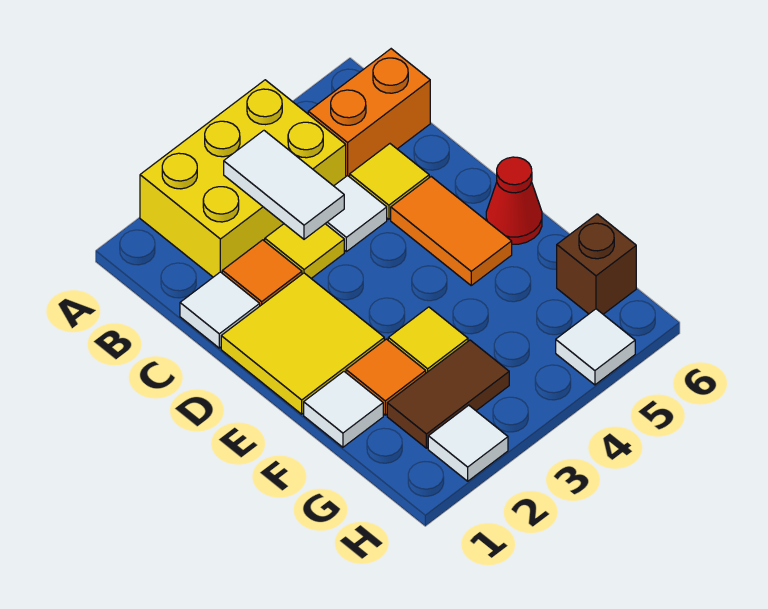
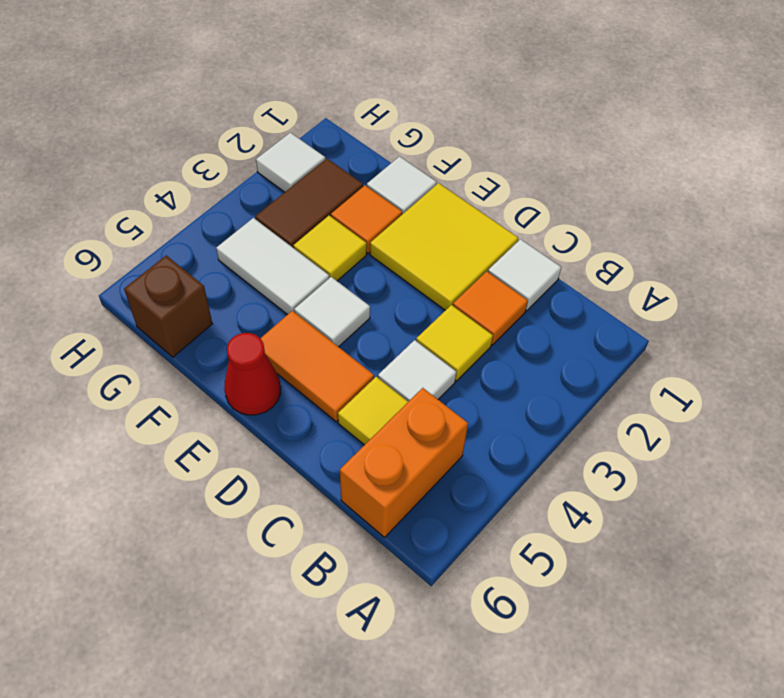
yellow 2x3 brick [140,80,346,277] -> none
white 1x2 tile [224,131,344,239] -> white 1x2 tile moved to [216,218,329,315]
white 1x1 tile [556,309,635,385] -> white 1x1 tile moved to [294,277,370,347]

